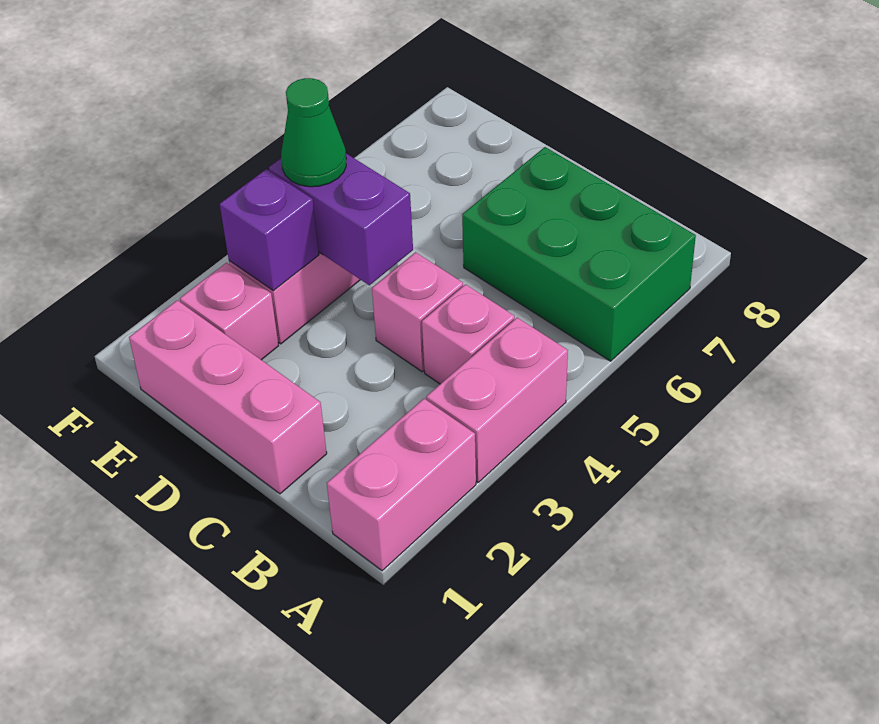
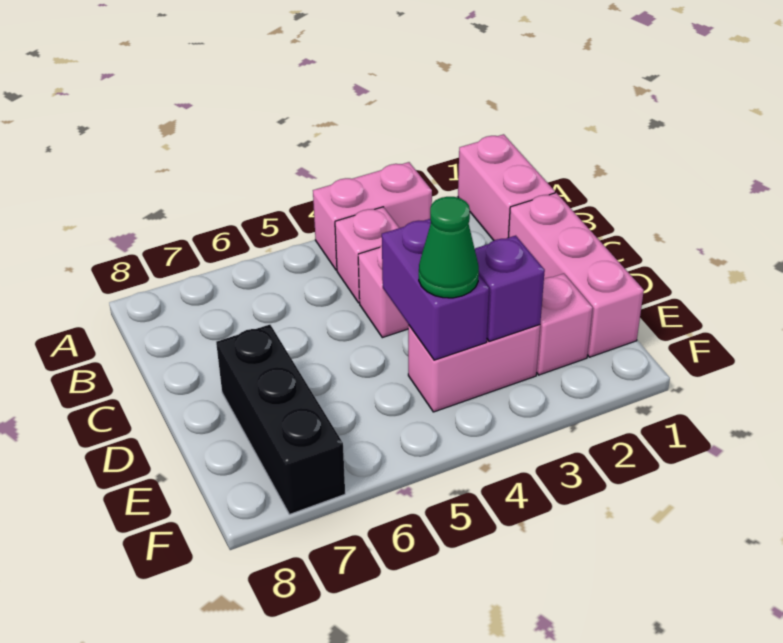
pink 1x2 brick [327,399,476,571] -> pink 1x2 brick turned to [458,134,555,240]
green 2x3 brick [462,147,696,361] -> none
none -> black 1x3 brick [216,325,345,514]

